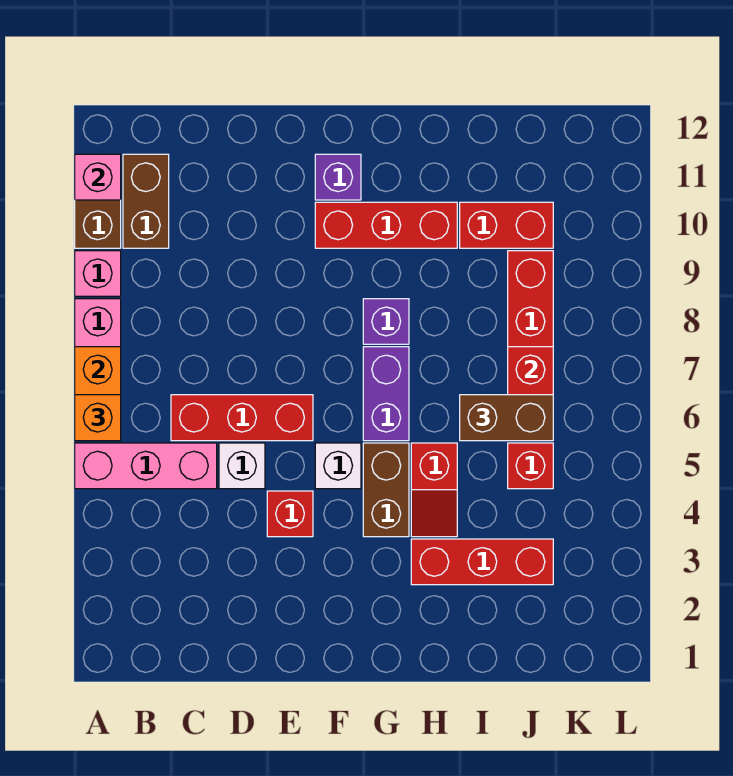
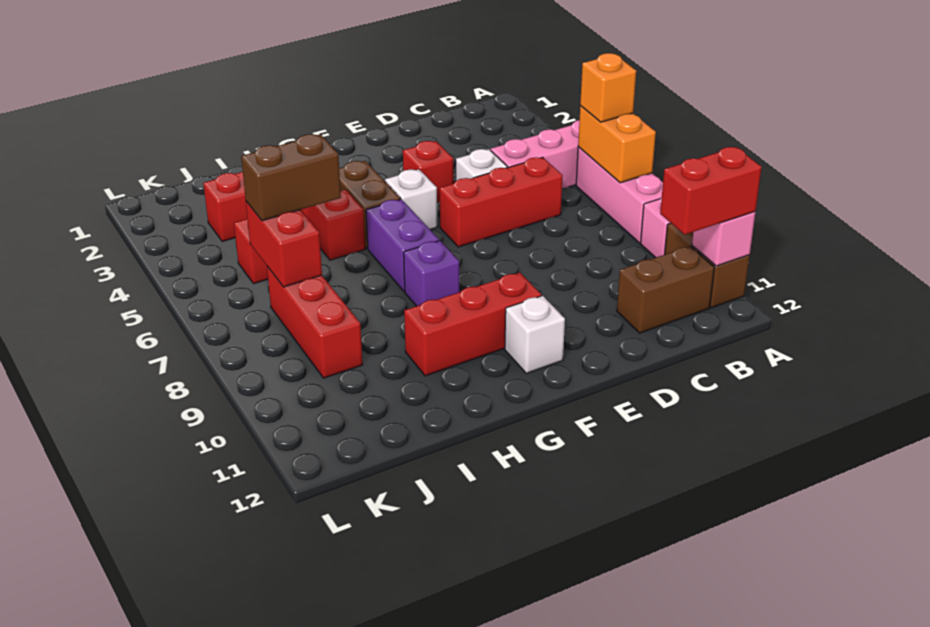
brown 1x2 brick [123,154,169,248] -> brown 1x2 brick turned to [617,246,714,333]
purple 1x1 brick [315,154,361,200] -> white 1x1 brick [505,296,565,373]
red 1x2 brick [460,202,553,248] -> red 1x2 brick moved to [660,147,762,235]

